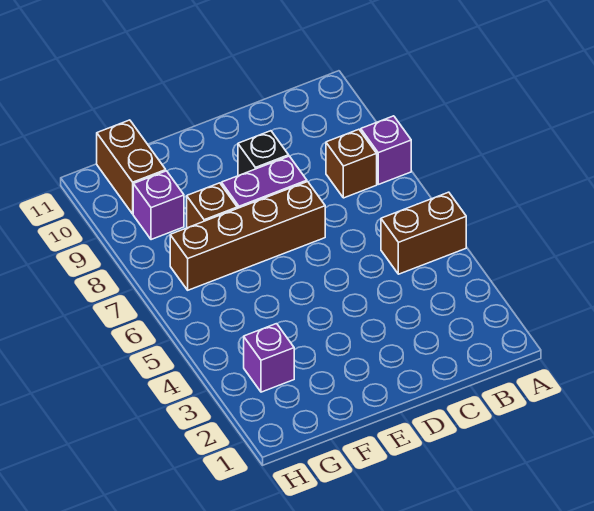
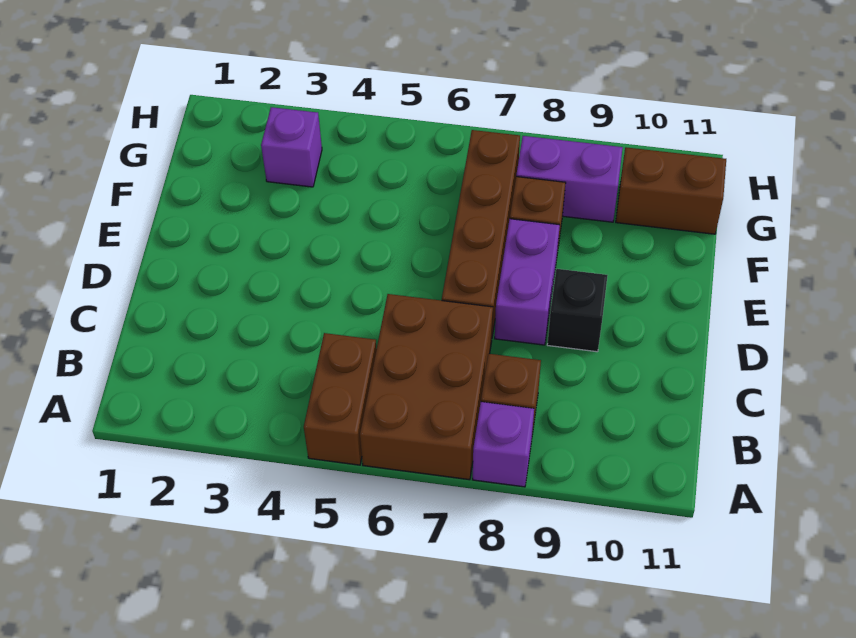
none -> brown 2x3 brick [360,294,493,480]
purple 1x1 brick [133,171,184,240] -> purple 1x2 brick [516,136,623,222]

